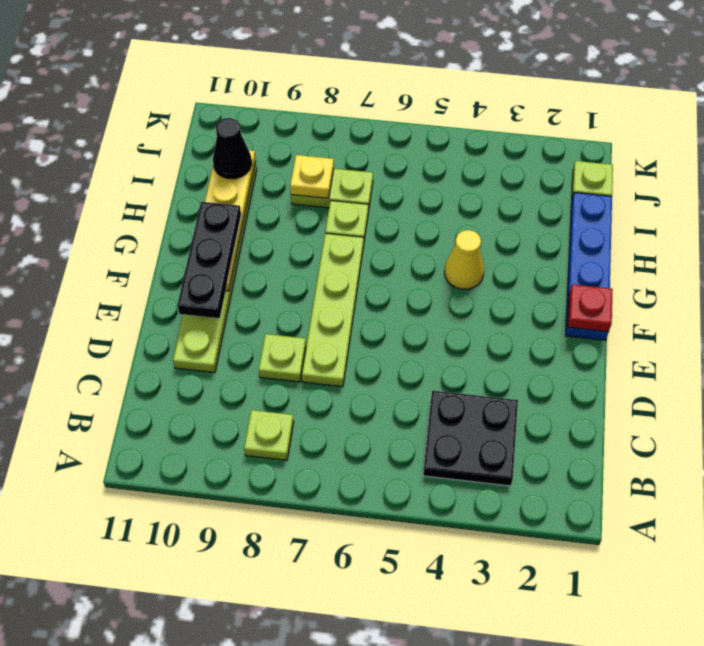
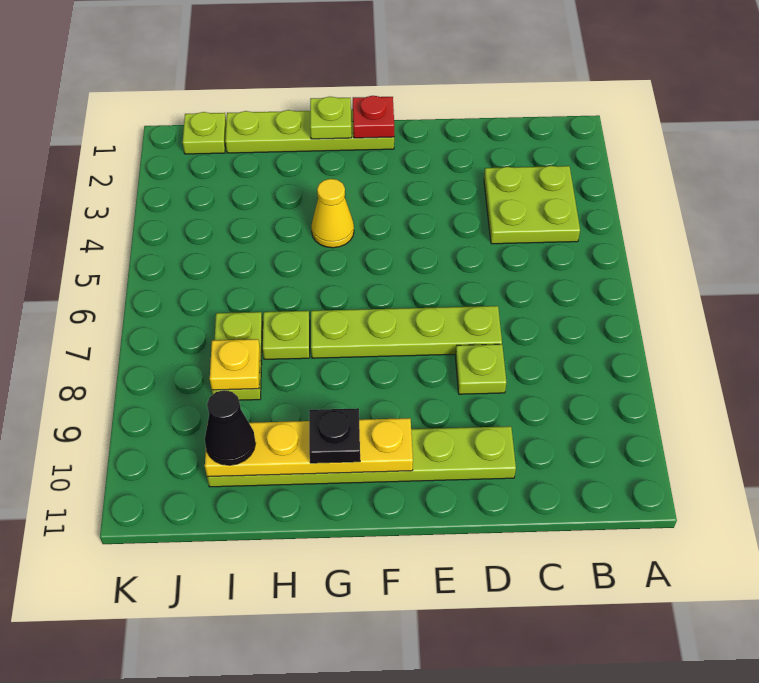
black 2x2 plate [423,391,518,486] -> lime 2x2 plate [484,166,580,244]
lime 1x1 plate [244,410,294,460] -> lime 1x1 plate moved to [310,97,352,139]
black 1x3 plate [177,202,241,318] -> black 1x1 plate [309,408,360,463]
blue 1x4 plate [565,193,612,340] -> lime 1x4 plate [225,110,394,153]

